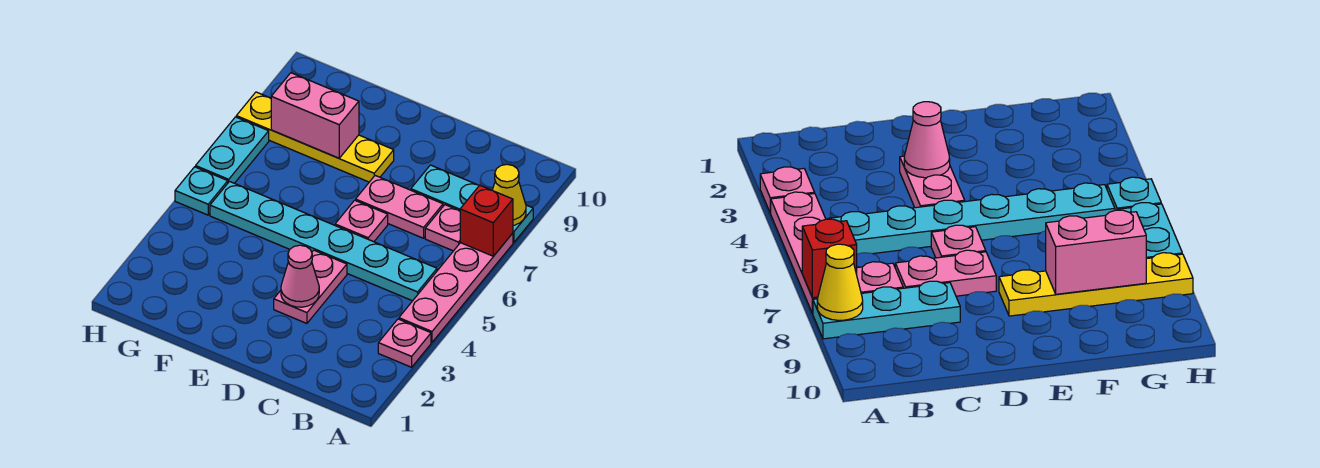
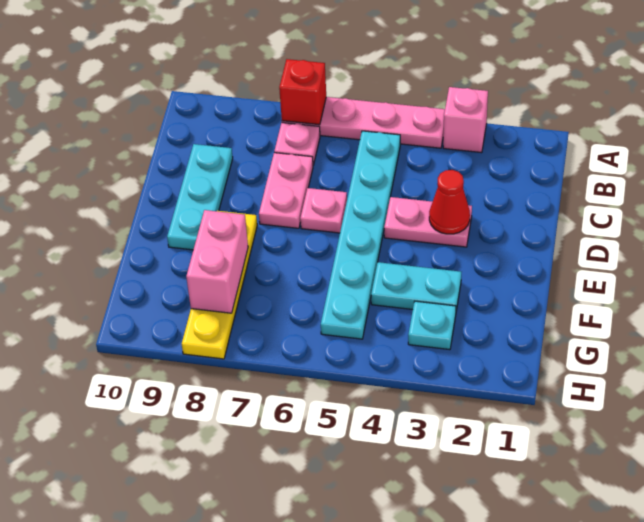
pink 1x1 plate [378,319,431,367] -> pink 1x1 brick [443,87,488,153]
cyan 1x3 plate [411,165,533,243] -> cyan 1x3 plate moved to [167,144,233,250]
yellow 1x1 cone [492,164,526,225] -> none
pink 1x1 cone [281,245,319,307] -> red 1x1 cone [429,170,470,234]
cyan 1x1 plate [175,167,228,215] -> cyan 1x1 plate moved to [408,301,456,350]
cyan 1x2 plate [196,117,269,183] -> cyan 1x2 plate moved to [371,262,461,311]

